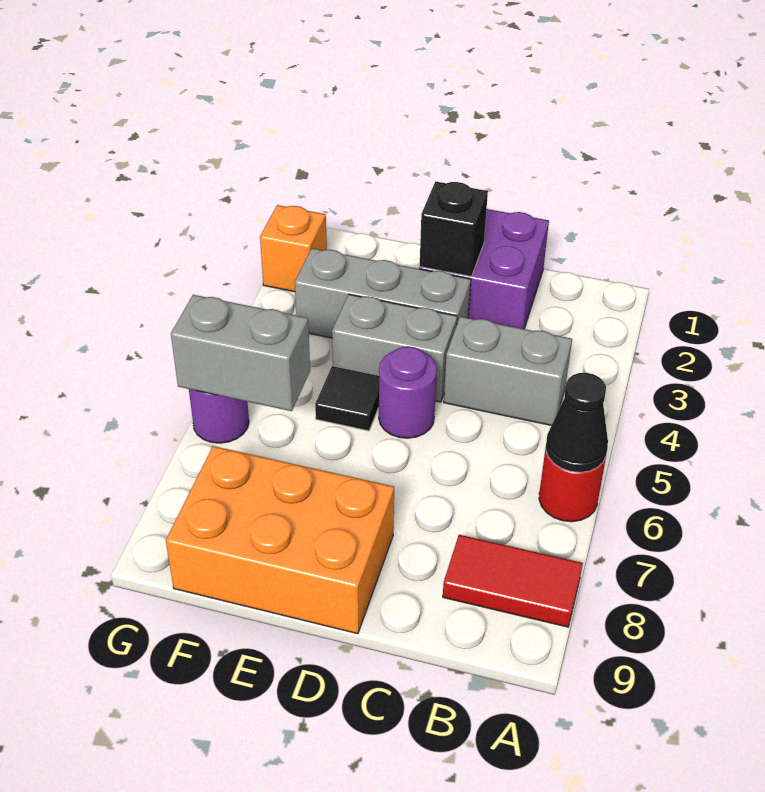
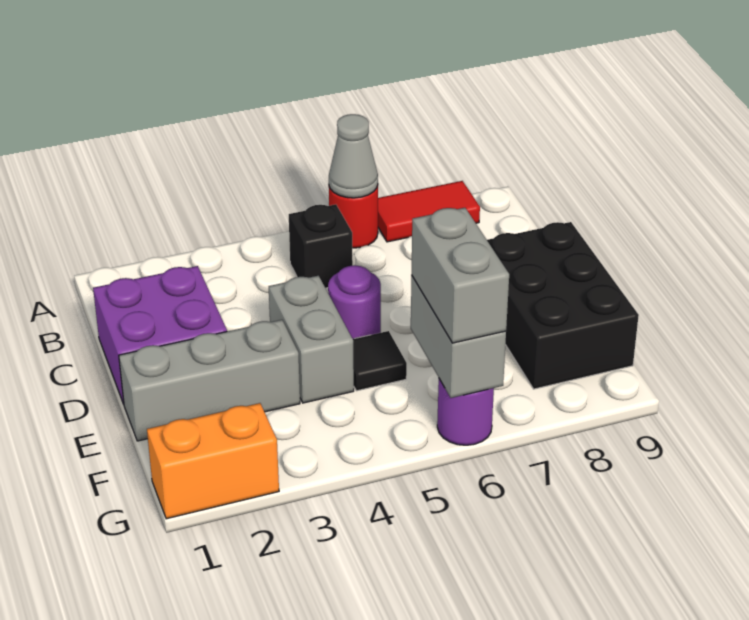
black 1x1 cone [546,373,608,472] -> grey 1x1 cone [329,114,378,198]
red 1x2 tile [443,535,583,627] -> red 1x2 tile turned to [378,181,480,242]
grey 1x2 brick [444,316,572,425] -> grey 1x2 brick moved to [412,208,509,343]
black 1x1 brick [420,181,488,277] -> black 1x1 brick moved to [289,204,353,288]
grey 1x3 brick [295,248,471,338] -> grey 1x3 brick turned to [119,320,300,441]
orange 2x3 brick [166,446,394,634] -> black 2x3 brick [487,222,639,389]
orange 1x1 brick [260,205,327,292] -> orange 1x2 brick [147,403,279,519]

